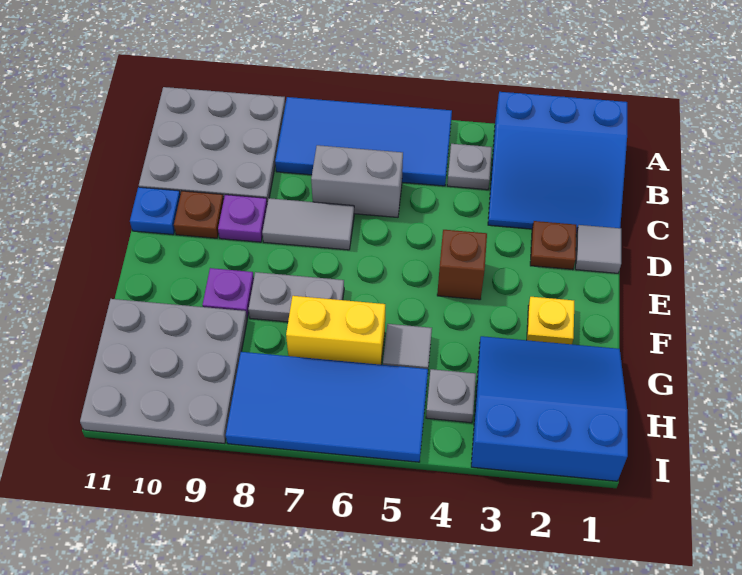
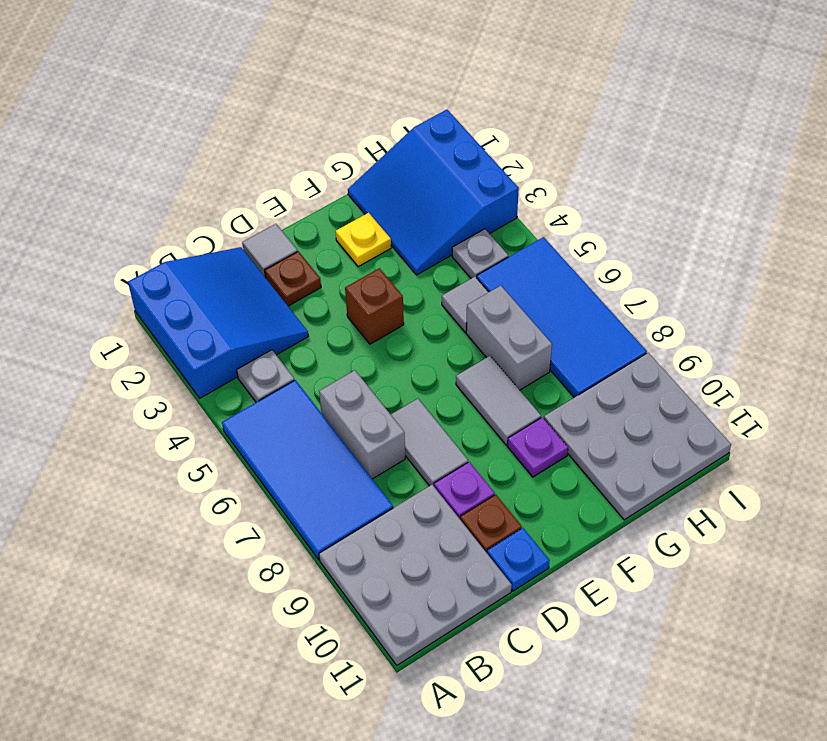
grey 1x2 plate [248,272,344,322] -> grey 1x2 tile [456,356,541,445]
yellow 1x2 brick [286,296,385,365] -> grey 1x2 brick [466,286,552,390]

